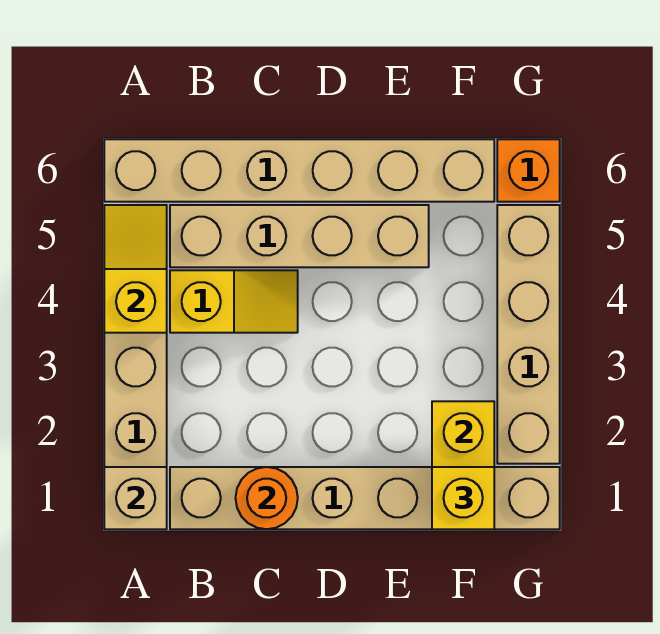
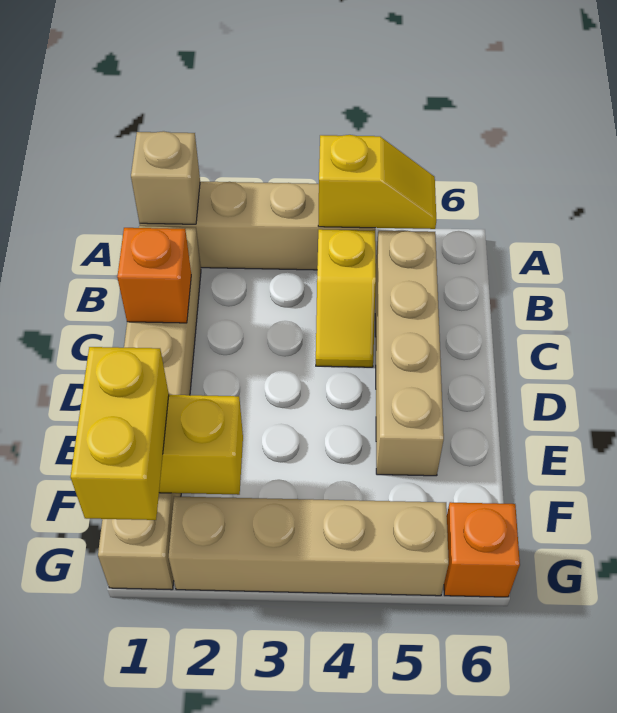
tan 1x6 brick [104,139,494,202] -> none
orange 1x1 round brick [236,467,298,529] -> orange 1x1 brick [117,228,191,323]
yellow 1x1 brick [432,467,494,529] -> yellow 1x2 brick [71,347,169,520]

